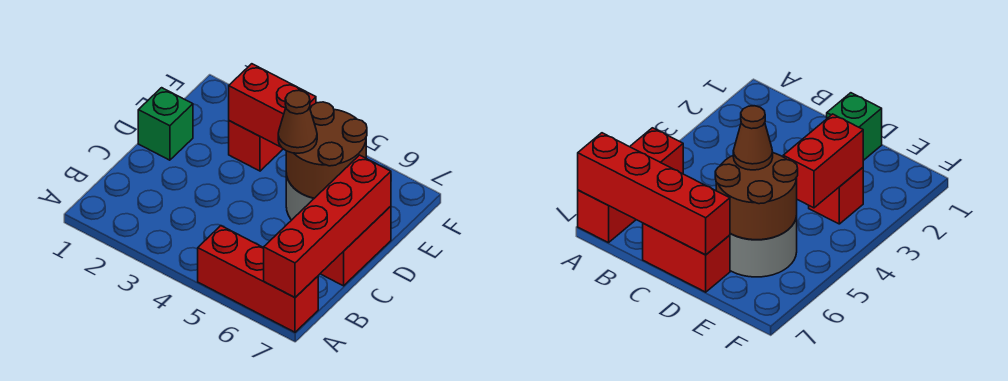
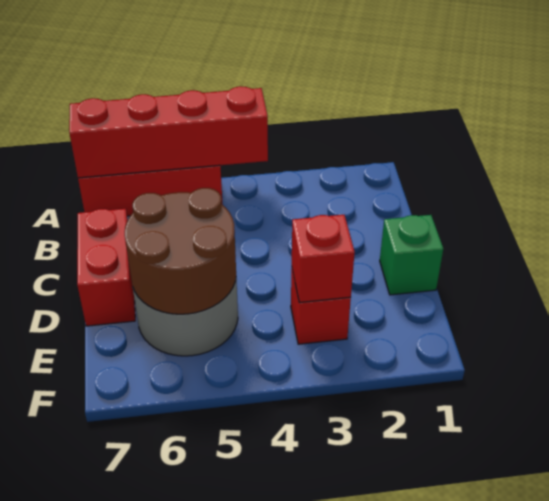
red 1x4 brick [264,155,391,297] -> red 1x4 brick turned to [69,86,268,178]
brown 1x1 cone [278,91,317,153] -> none
red 1x2 brick [229,64,316,147] -> red 1x1 brick [292,215,355,303]

